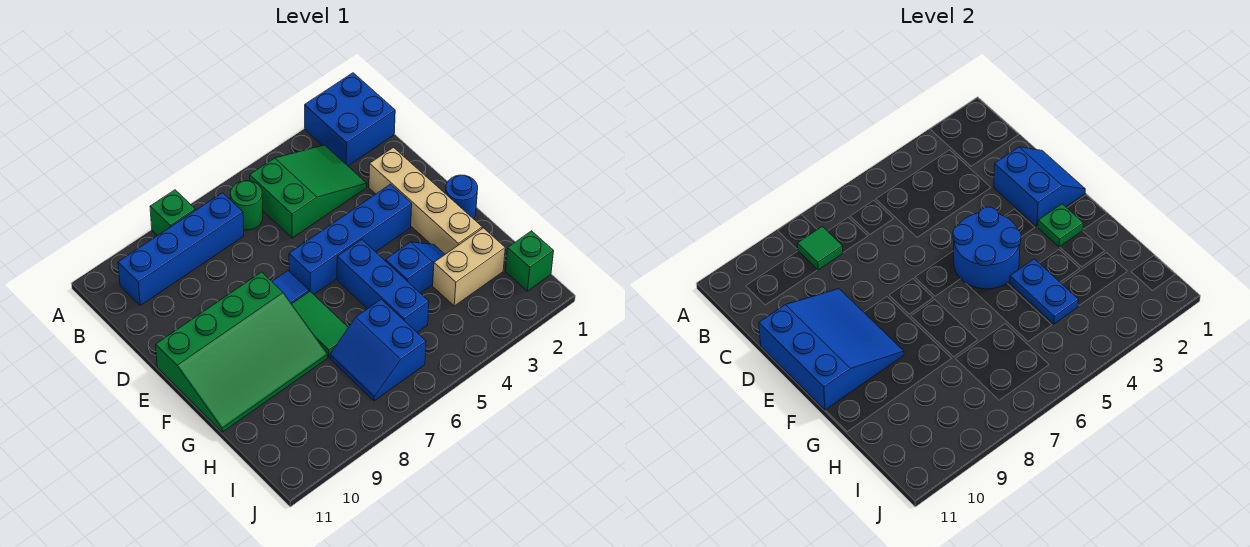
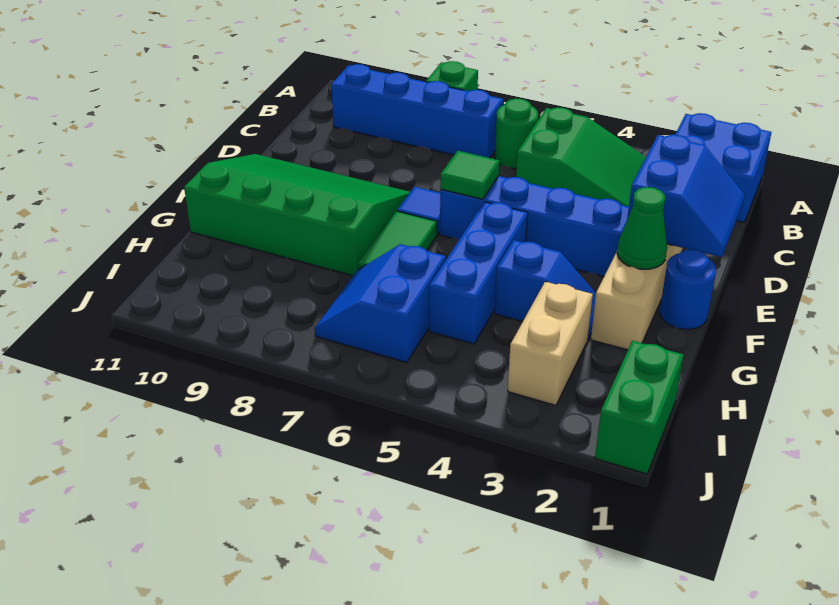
green 1x1 tile [797,227,843,270] -> green 1x1 tile moved to [440,151,499,199]
blue 3x3 slope [759,289,904,410] -> none
blue 2x2 round brick [953,207,1021,289] -> none
green 3x4 slope [156,272,328,432] -> green 3x4 slope turned to [184,154,410,276]
green 1x1 plate [1038,204,1083,247] -> green 1x1 cone [617,187,667,269]
blue 1x2 plate [1010,259,1079,324] -> none
tan 1x2 brick [433,228,505,306] -> tan 1x2 brick turned to [508,282,593,405]
green 1x1 brick [506,231,554,291] -> green 1x2 brick [595,341,683,474]

